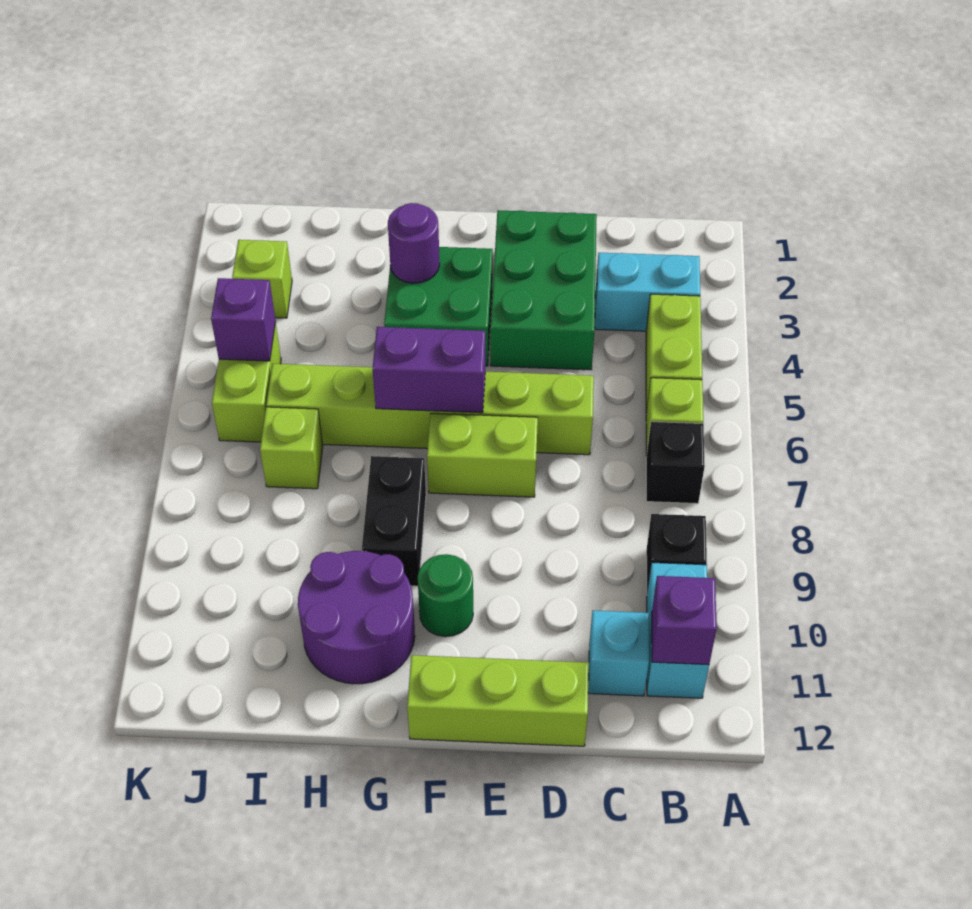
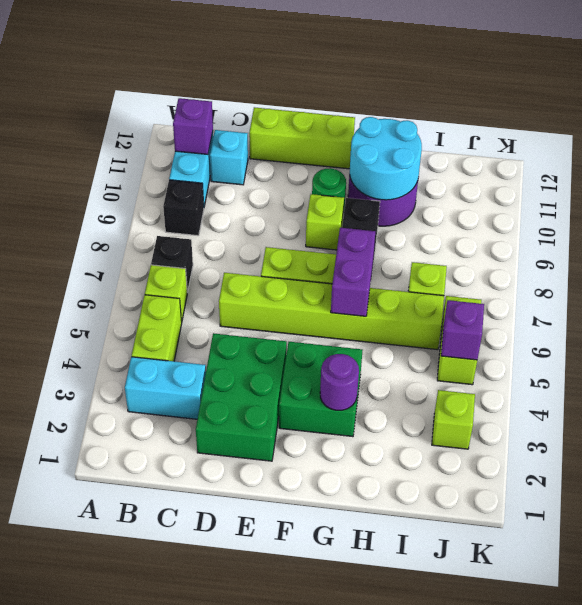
purple 1x2 brick [373,327,485,413] -> purple 1x2 brick turned to [331,228,375,316]
none -> lime 1x1 brick [306,194,344,250]
none -> cyan 2x2 round brick [350,117,422,200]

